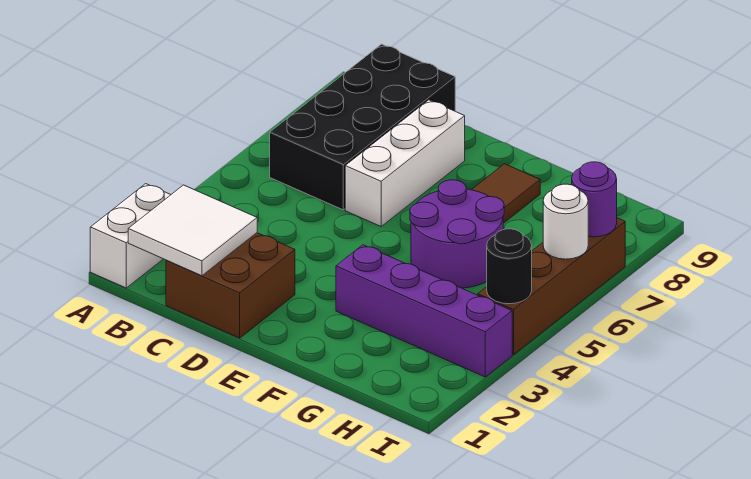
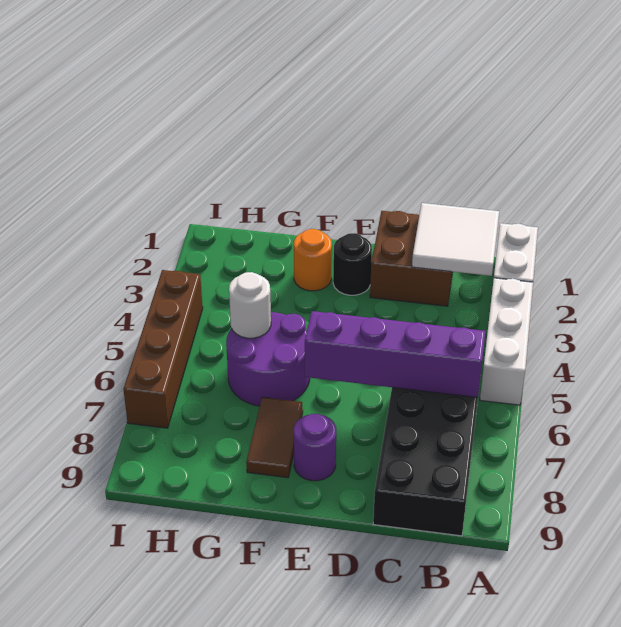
white 1x3 brick [345,100,465,226] -> white 1x3 brick moved to [480,278,533,405]
none -> orange 1x1 round brick [294,229,332,291]
purple 1x4 brick [336,245,512,377] -> purple 1x4 brick moved to [305,311,485,397]
black 1x1 round brick [487,229,532,304] -> black 1x1 round brick moved to [333,233,372,295]
white 1x1 round brick [543,184,588,259] -> white 1x1 round brick moved to [229,272,271,338]
purple 1x1 round brick [572,162,617,237] -> purple 1x1 round brick moved to [294,414,336,481]

